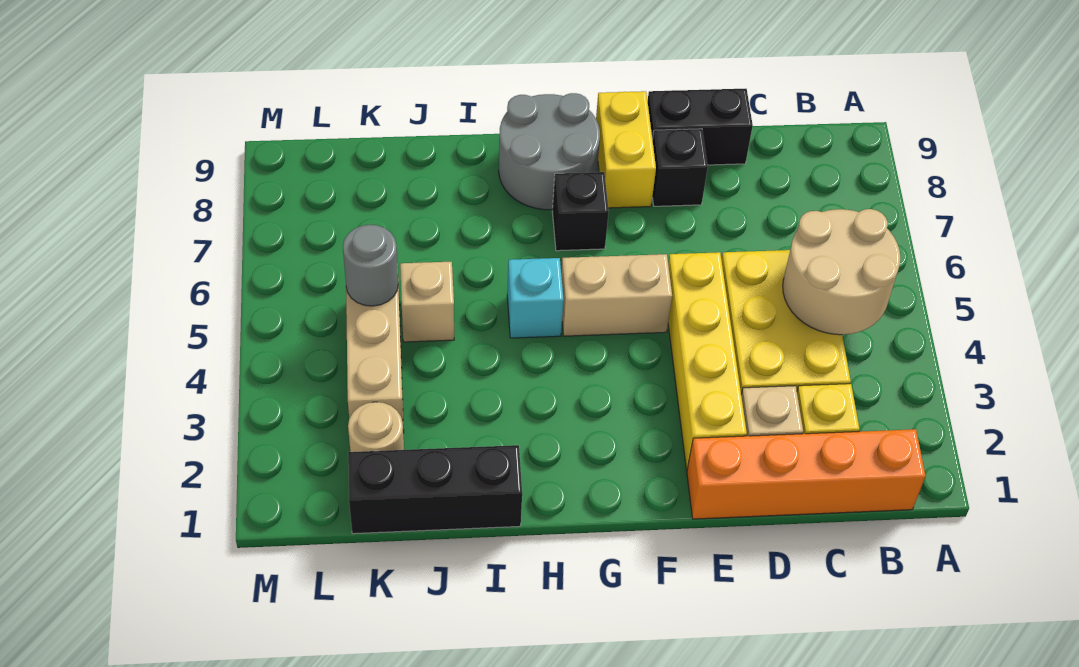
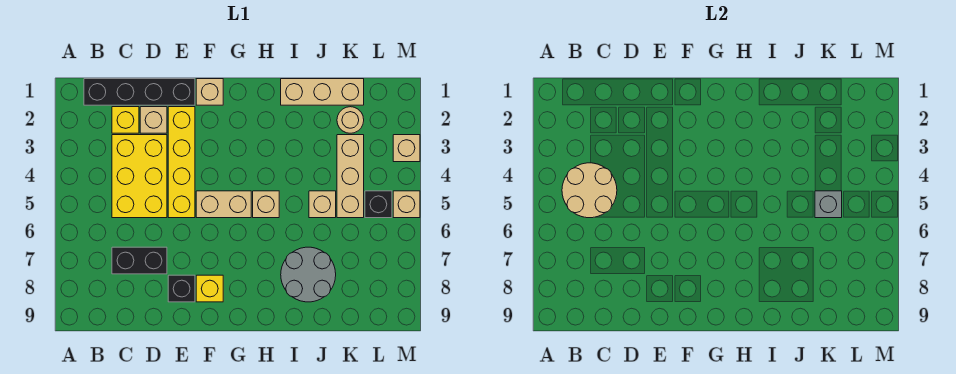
orange 1x4 brick [687,429,926,519] -> black 1x4 brick [84,79,195,105]
black 1x2 brick [648,89,753,165] -> black 1x2 brick moved to [112,247,167,274]
none -> tan 1x1 brick [196,79,223,105]
yellow 1x2 brick [596,91,656,208] -> yellow 1x1 brick [196,275,223,302]
black 1x1 brick [552,172,609,251] -> black 1x1 brick moved to [365,191,392,218]
grey 2x2 round brick [499,93,600,210] -> grey 2x2 round brick moved to [281,247,336,302]
cyan 1x1 brick [507,258,564,338] -> tan 1x1 brick [253,191,279,218]
black 1x3 brick [348,445,522,534] -> tan 1x3 brick [281,79,364,105]
grey 1x1 round brick [343,225,398,306] -> grey 1x1 brick [815,191,842,218]
none -> tan 1x1 brick [393,135,420,162]
none -> tan 1x1 brick [393,191,420,218]

